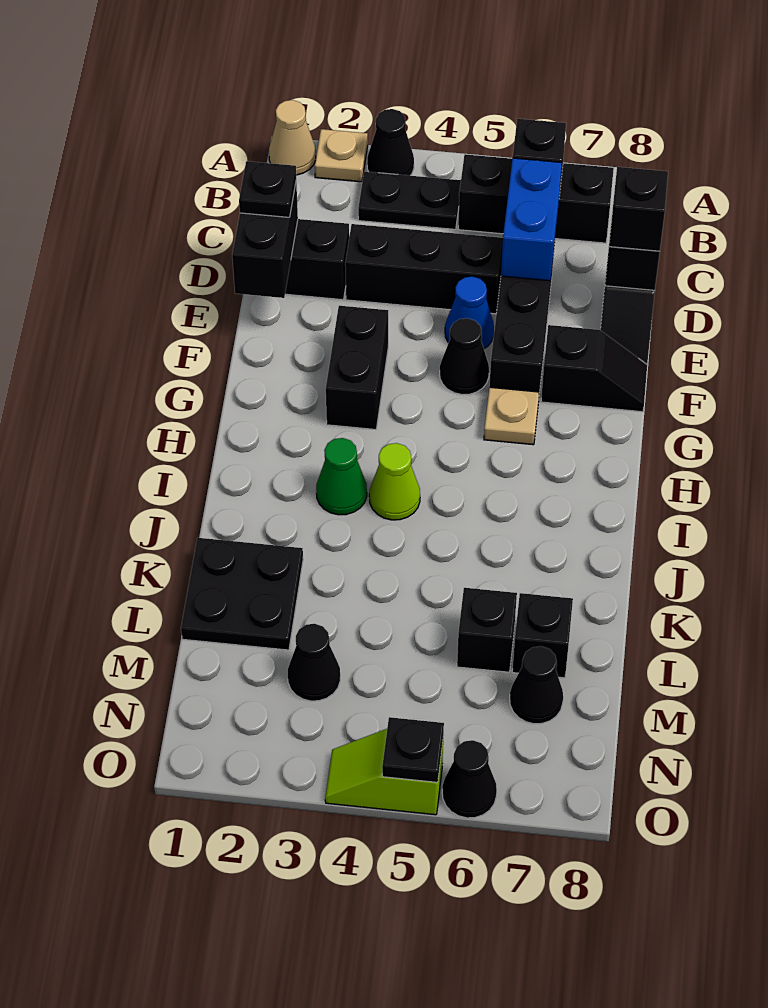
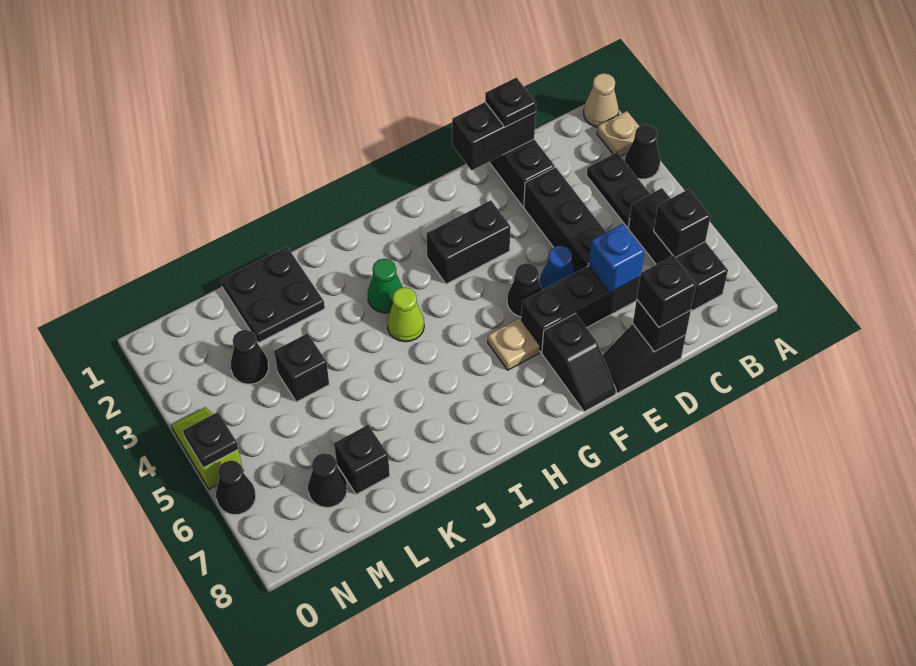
blue 1x2 brick [501,158,562,281] -> blue 1x1 brick [589,224,645,293]
black 1x1 brick [457,588,517,672] -> black 1x1 brick moved to [274,333,329,402]

